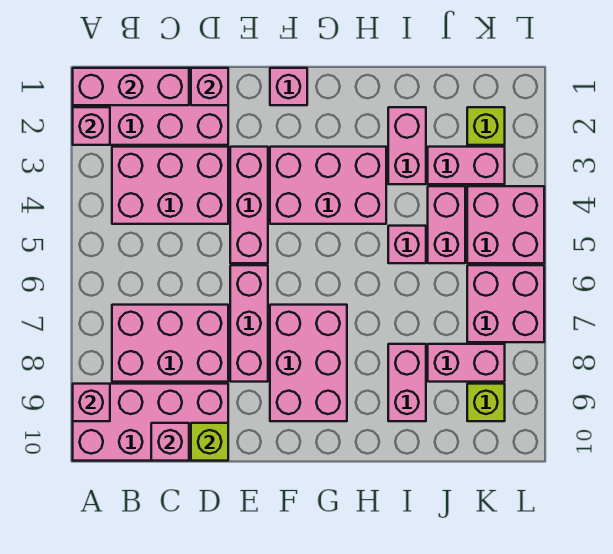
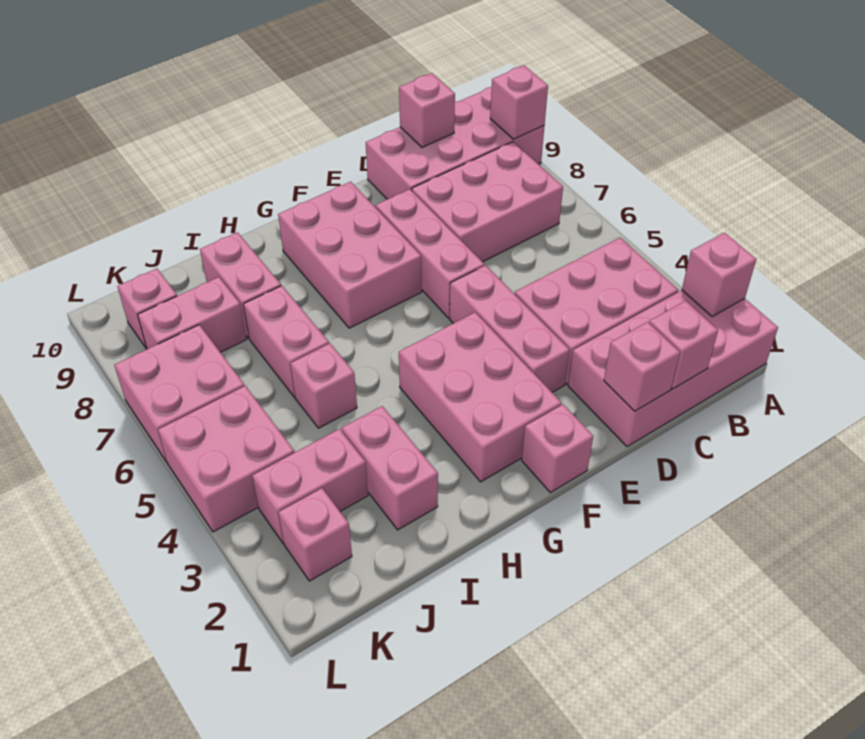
pink 1x3 brick [73,68,189,105] -> pink 1x1 brick [649,301,718,389]
lime 1x1 brick [191,423,228,461] -> none
pink 2x3 brick [270,147,386,224] -> pink 2x3 brick turned to [399,312,561,482]
pink 1x2 brick [428,186,465,263] -> pink 1x2 brick moved to [243,286,329,397]
lime 1x1 brick [467,107,505,145] -> pink 1x1 brick [278,488,352,581]
lime 1x1 brick [467,384,505,421] -> pink 1x1 brick [117,268,177,349]

